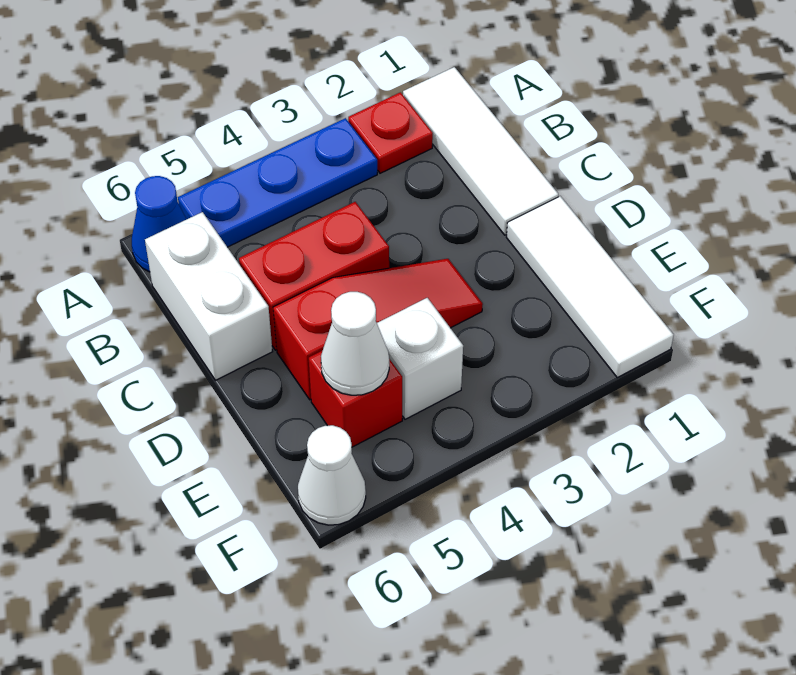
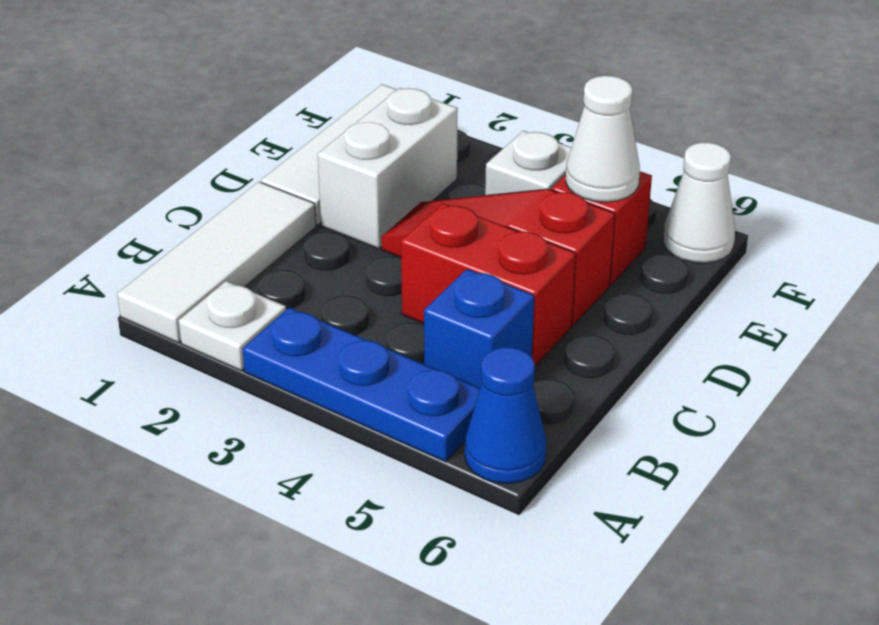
red 1x1 plate [348,92,433,173] -> white 1x1 plate [179,281,286,371]
none -> blue 1x1 brick [424,269,534,388]
white 1x2 brick [145,212,273,380] -> white 1x2 brick moved to [318,88,458,249]

